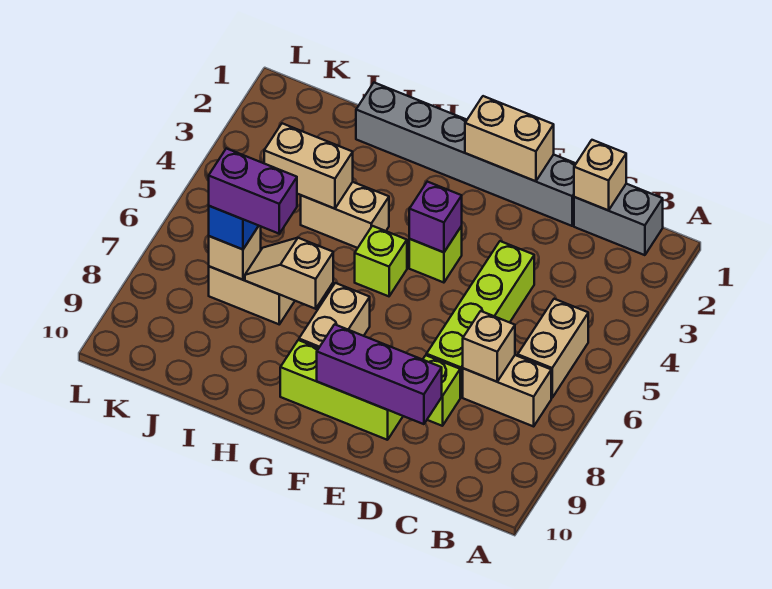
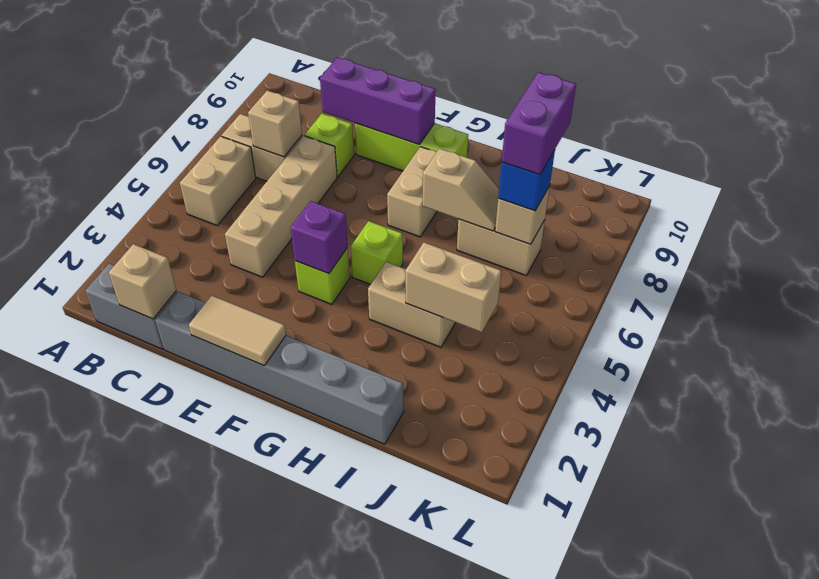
lime 1x4 brick [426,241,534,397] -> tan 1x4 brick [225,136,337,277]
tan 1x2 brick [465,96,554,181] -> tan 1x2 tile [189,296,286,365]
purple 1x2 brick [209,148,297,234] -> purple 1x2 brick turned to [502,72,576,175]

